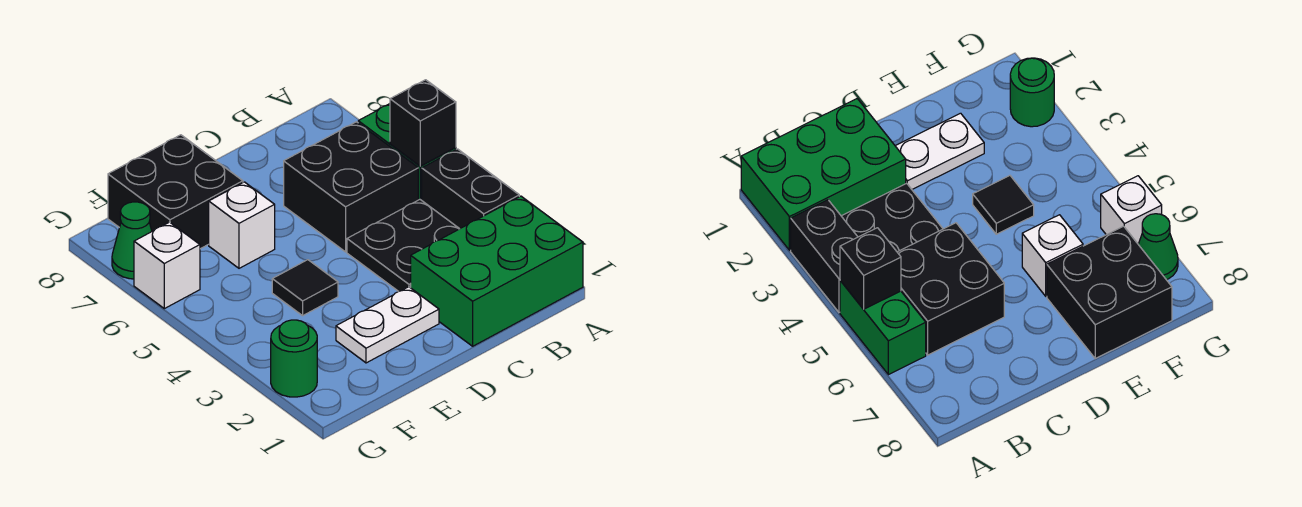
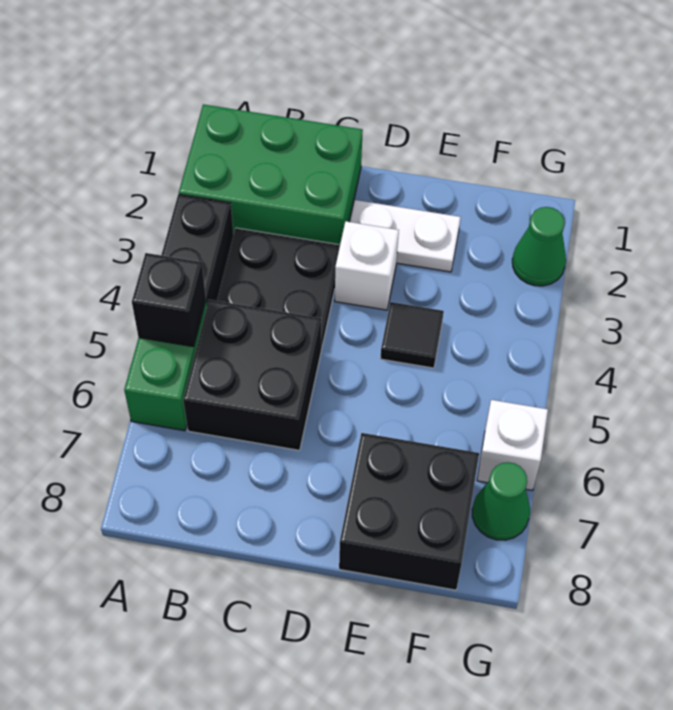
white 1x1 brick [209,182,275,268] -> white 1x1 brick moved to [335,221,399,310]
green 1x1 round brick [271,320,317,397] -> green 1x1 cone [512,207,566,286]

